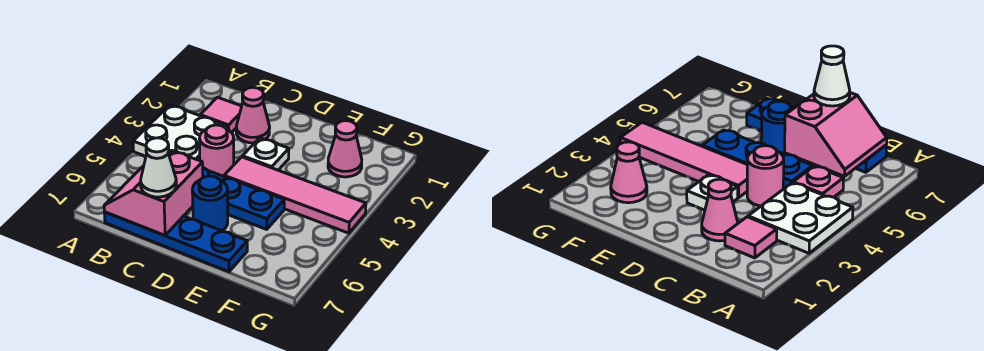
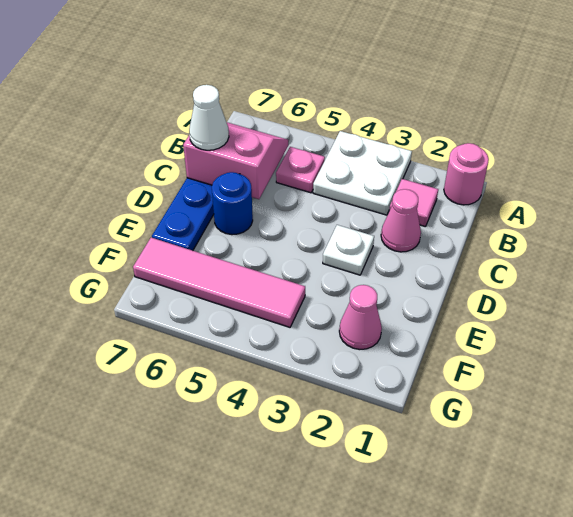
pink 1x1 round brick [200,125,234,176] -> pink 1x1 round brick moved to [444,143,489,205]
blue 1x3 plate [203,168,284,229] -> none
pink 1x4 tile [224,157,366,233] -> pink 1x4 tile turned to [133,238,305,327]

